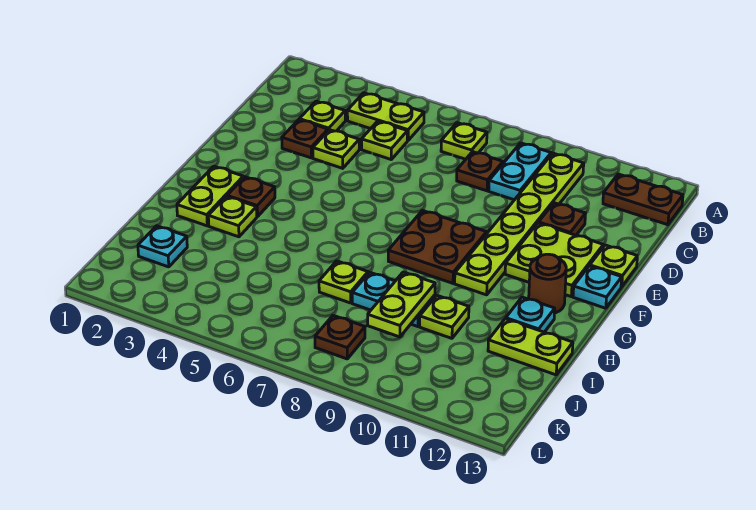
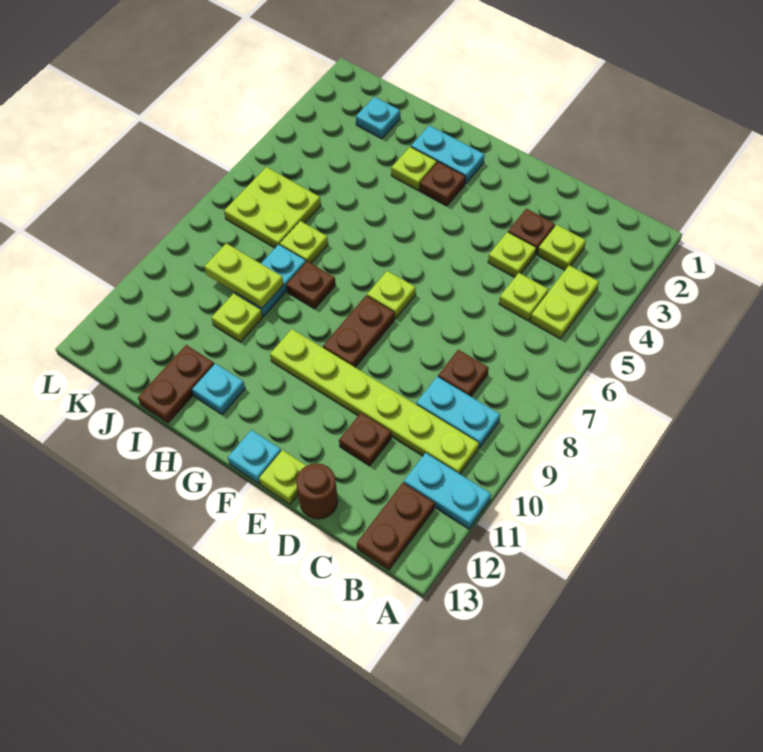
none -> cyan 1x2 plate [404,453,491,529]
lime 1x1 plate [441,123,487,159] -> lime 1x1 plate moved to [367,271,416,319]
lime 2x2 plate [505,223,603,296] -> lime 2x2 plate moved to [224,167,321,248]
brown 2x2 plate [388,211,486,283] -> brown 1x2 plate [323,296,395,367]
lime 1x2 plate [177,166,243,226] -> cyan 1x2 plate [411,125,485,183]
brown 1x1 round brick [529,254,566,313] -> brown 1x1 round brick moved to [296,463,338,519]
lime 1x2 plate [488,319,573,375] -> brown 1x2 plate [138,345,214,423]
brown 1x1 plate [315,315,365,359] -> brown 1x1 plate moved to [286,261,335,309]

